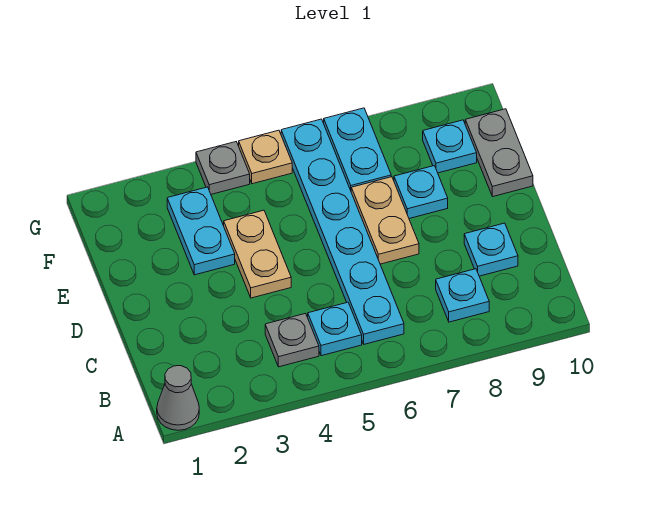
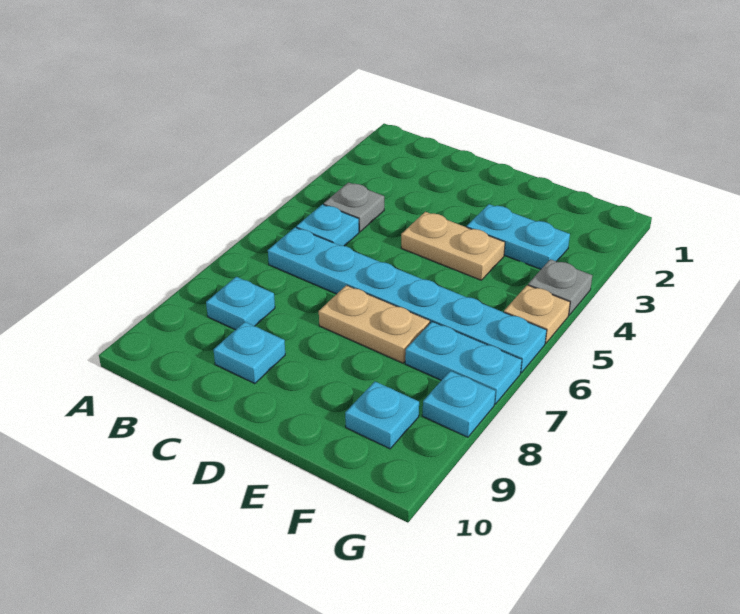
grey 1x1 cone [157,366,199,430] -> none
cyan 1x1 plate [394,166,448,219] -> cyan 1x1 plate moved to [422,371,495,437]
grey 1x2 plate [465,109,533,196] -> none

